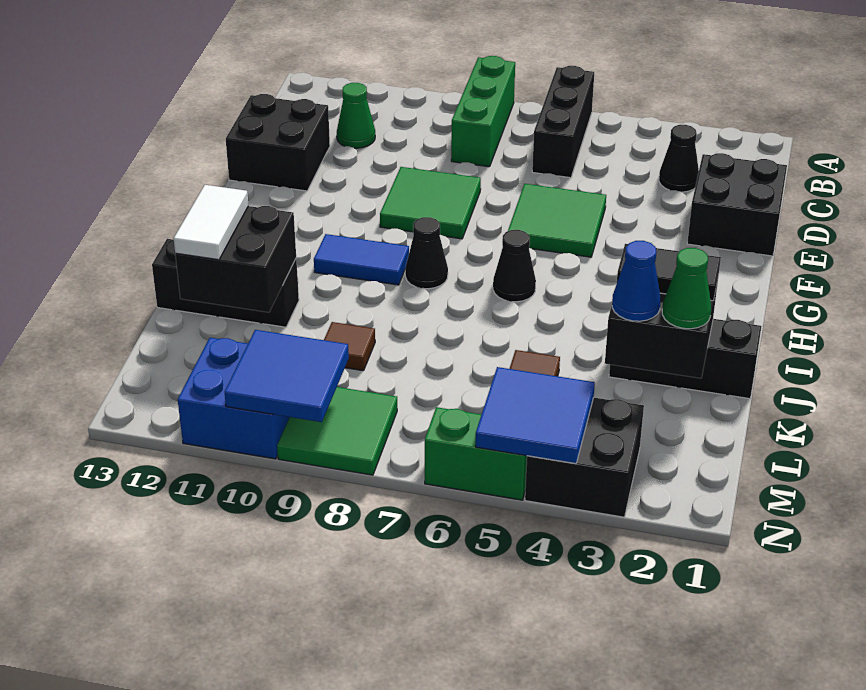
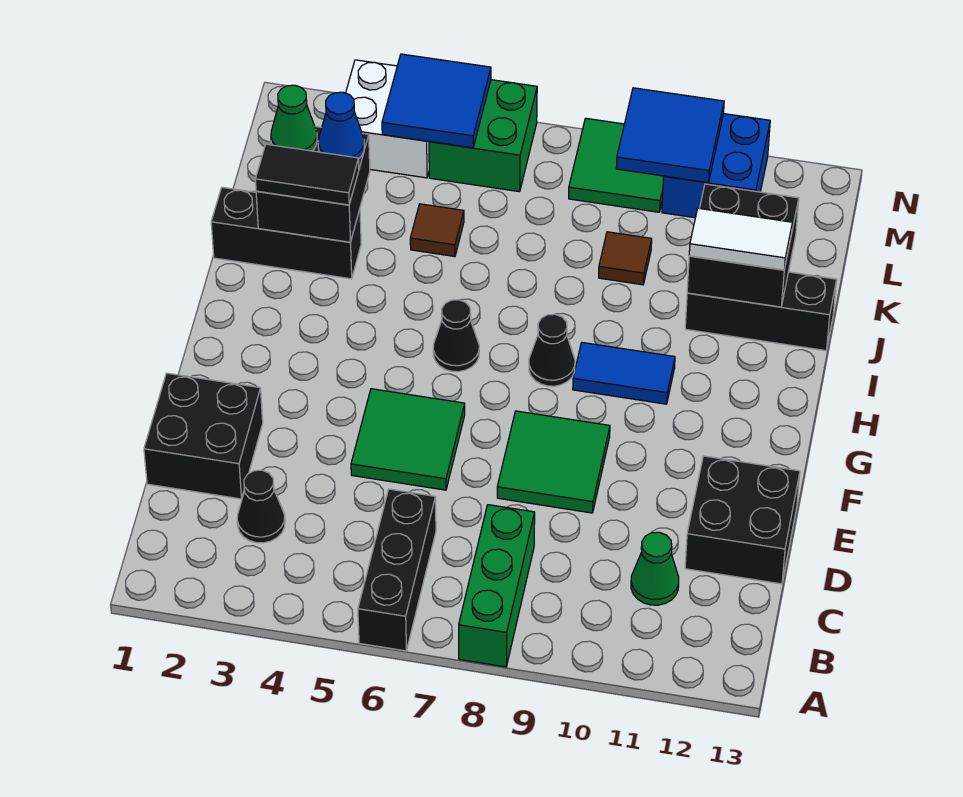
white 1x2 tile [173,185,248,260] -> white 1x2 tile turned to [689,208,792,270]
black 2x2 brick [525,398,644,517] -> white 2x2 brick [346,60,429,178]
green 1x2 brick [425,407,527,500] -> green 2x2 brick [429,80,537,192]

